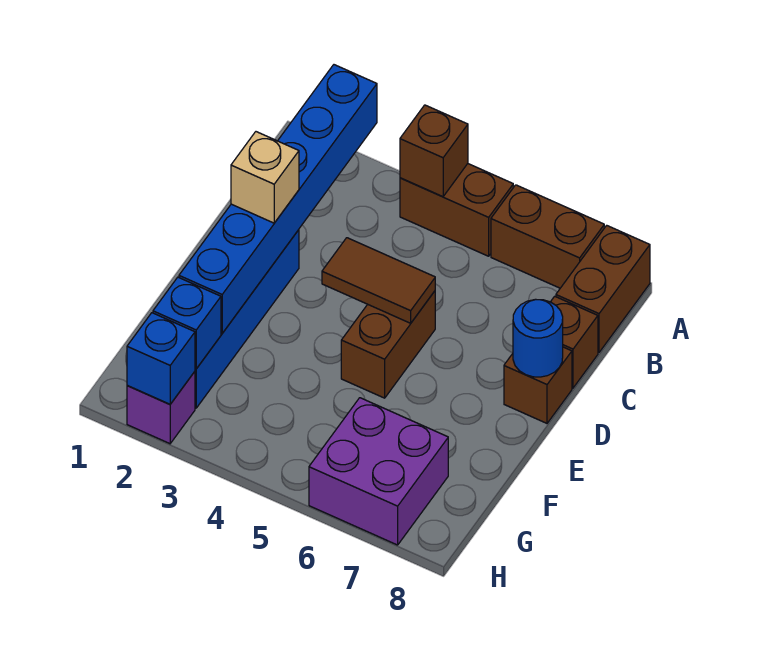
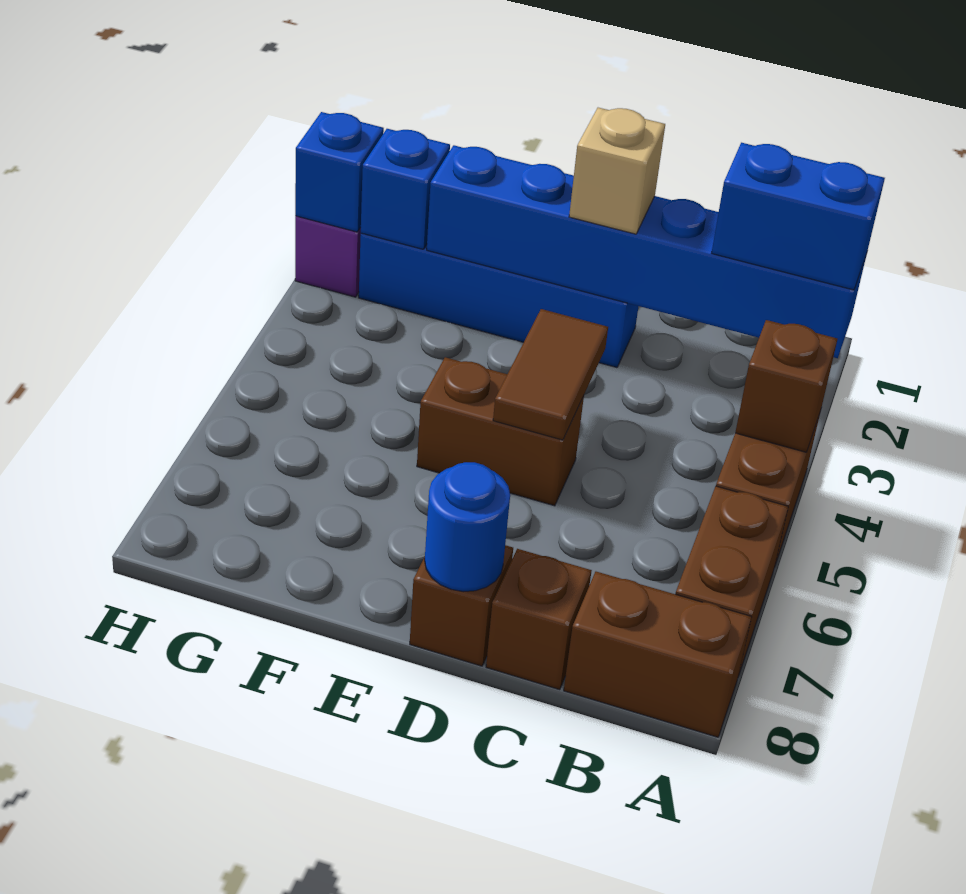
none -> blue 1x2 brick [712,143,885,290]
purple 2x2 brick [309,398,448,545] -> none

